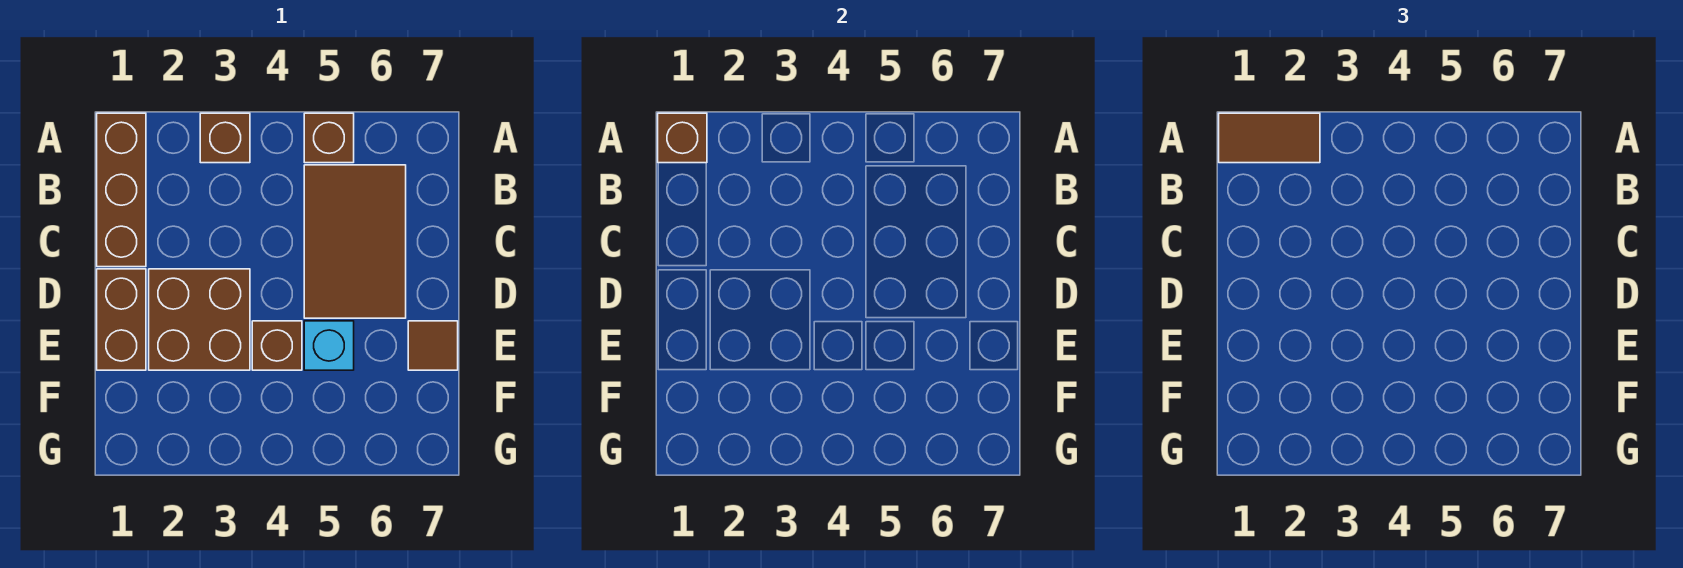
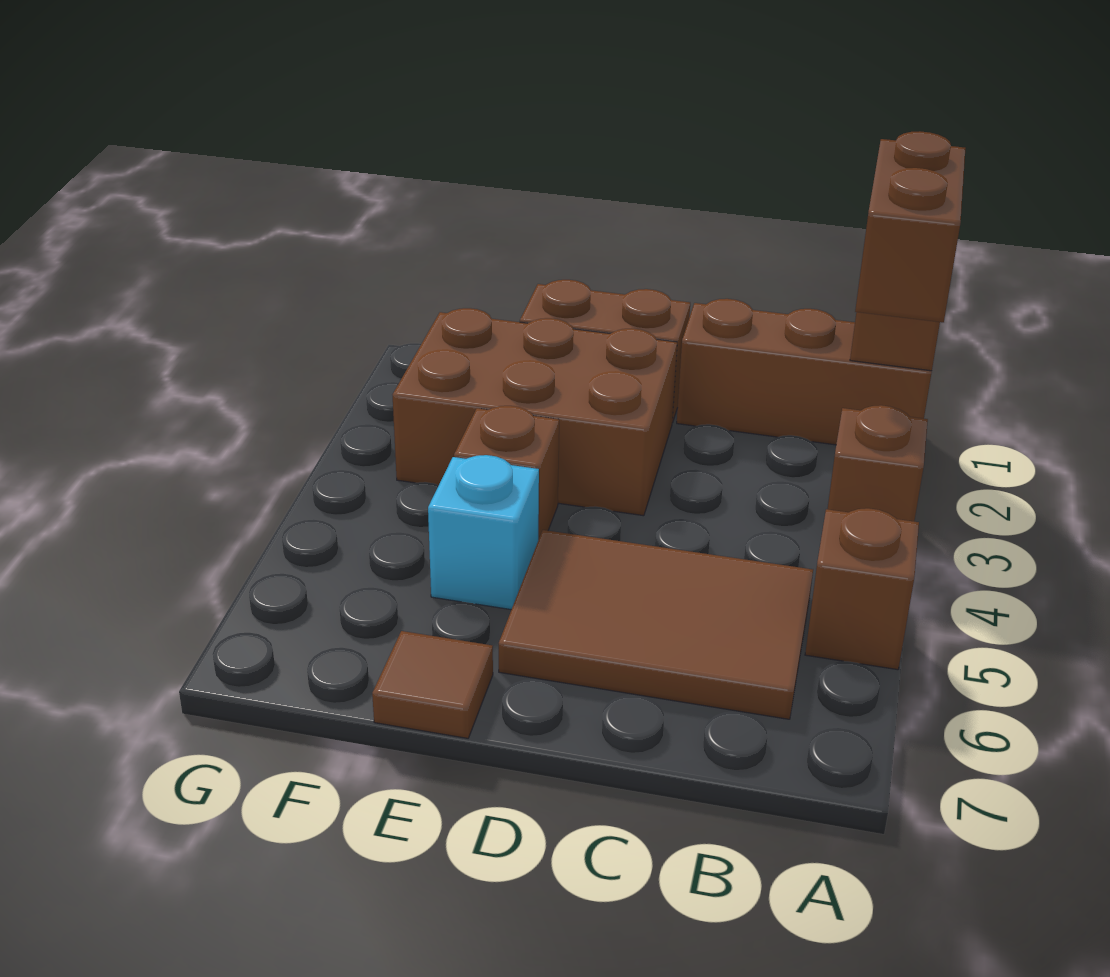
brown 1x2 tile [1219,113,1320,163] -> brown 1x2 brick [855,131,966,322]
brown 2x2 brick [149,269,250,370] -> brown 2x3 brick [393,308,677,516]

